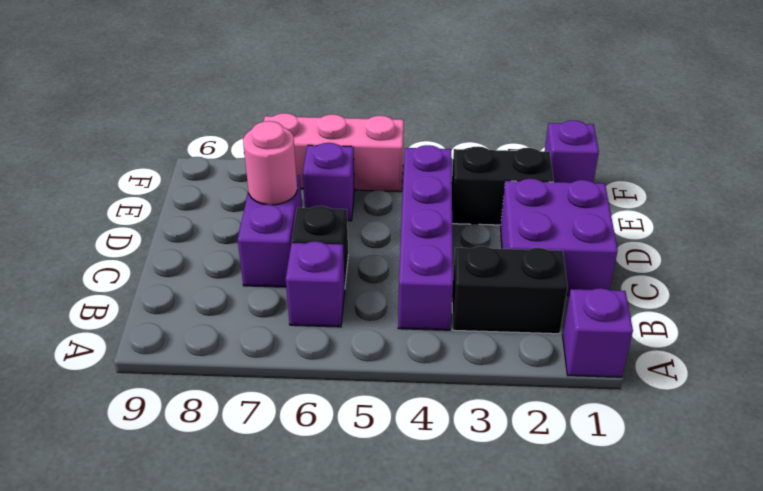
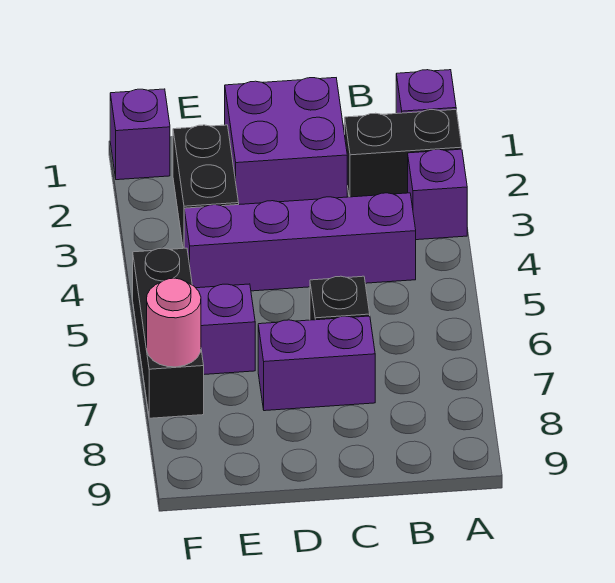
black 1x2 brick [452,246,568,334] -> black 1x2 brick turned to [345,110,462,197]
purple 1x1 brick [286,241,345,327] -> purple 1x1 brick moved to [408,149,467,240]
pink 1x1 round brick [243,121,297,205] -> pink 1x1 round brick moved to [147,278,201,367]
pink 1x3 brick [264,113,404,192] -> black 1x3 brick [133,248,204,418]

